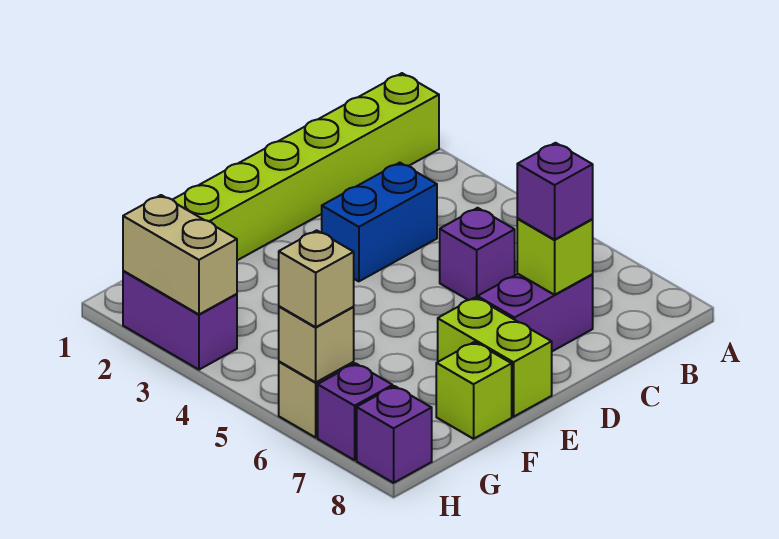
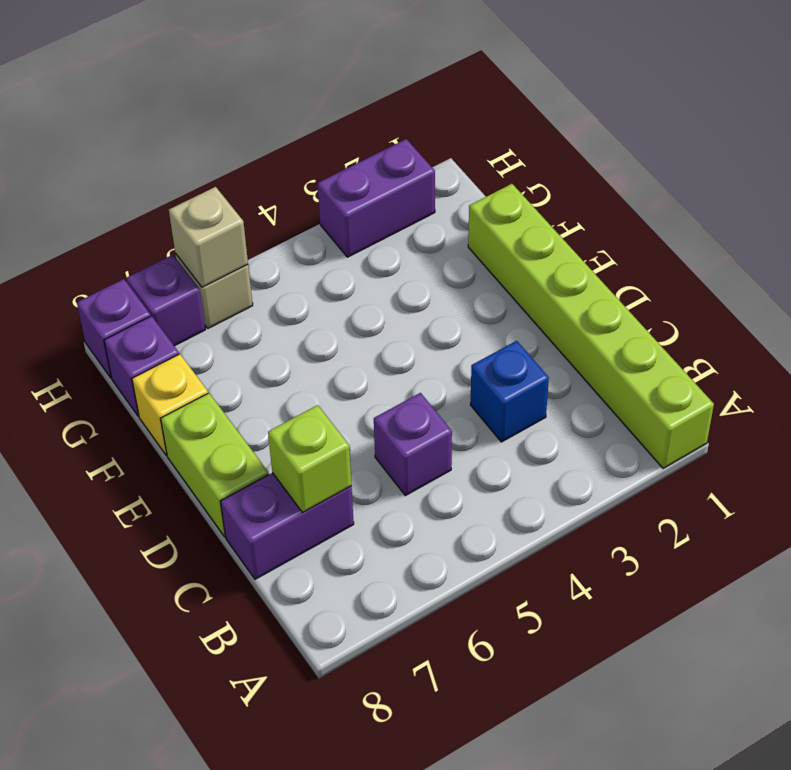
blue 1x2 brick [322,163,437,281] -> blue 1x1 brick [470,341,549,442]
purple 1x2 brick [478,274,593,351] -> purple 1x2 brick turned to [221,473,354,579]
purple 1x1 brick [517,143,593,240] -> purple 1x1 brick moved to [104,316,179,416]
lime 1x2 brick [438,297,552,417] -> lime 1x2 brick turned to [161,393,269,537]
lime 1x1 brick [436,342,512,439] -> yellow 1x1 brick [132,354,208,455]
tan 1x2 brick [123,195,237,314] -> none
tan 1x1 brick [279,230,354,327] -> none

